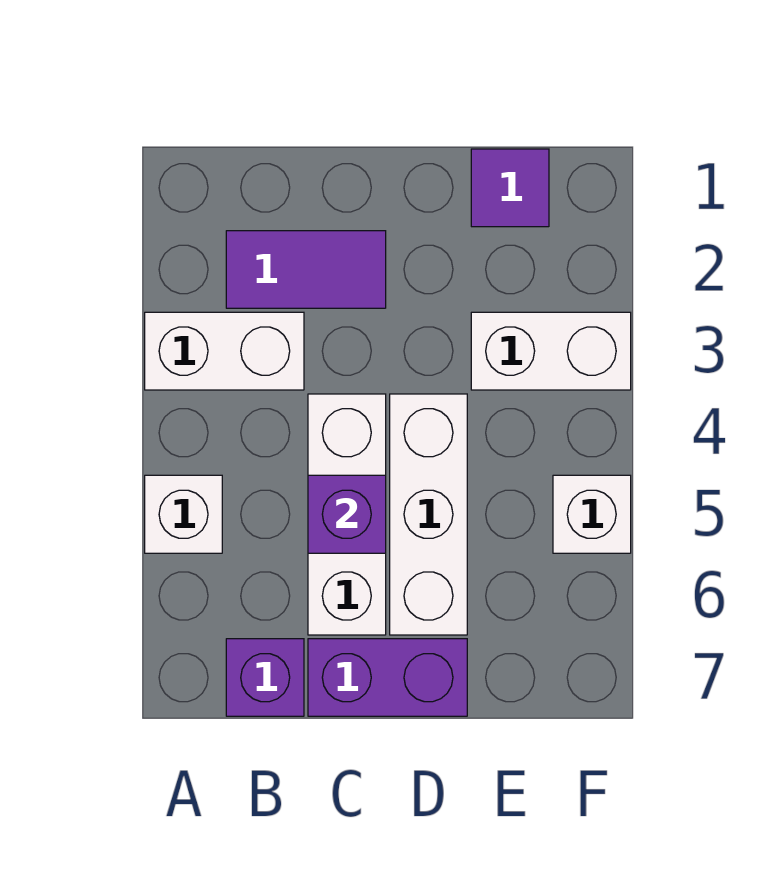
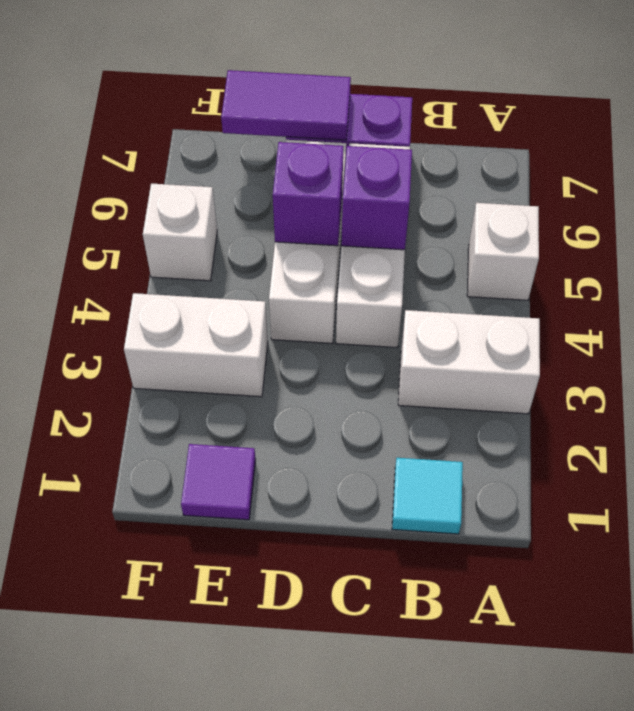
none -> cyan 1x1 tile [392,458,463,534]
purple 1x2 tile [226,231,386,308] -> purple 1x2 tile moved to [221,70,351,140]
purple 1x1 brick [226,639,304,716] -> purple 1x1 brick moved to [273,142,343,246]

